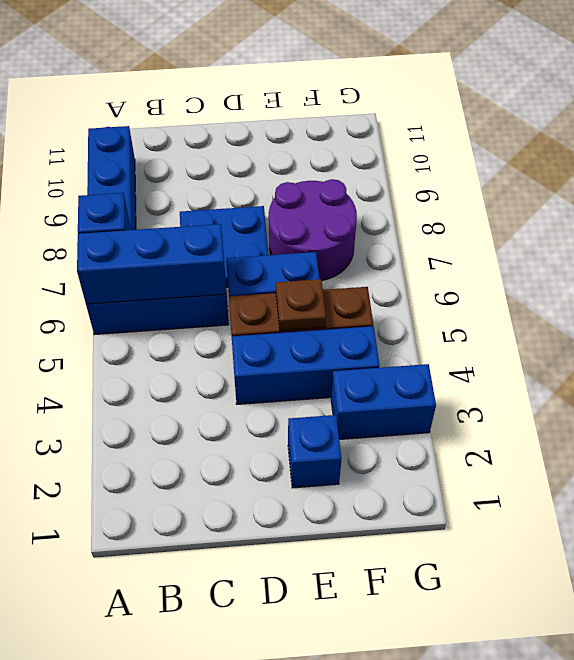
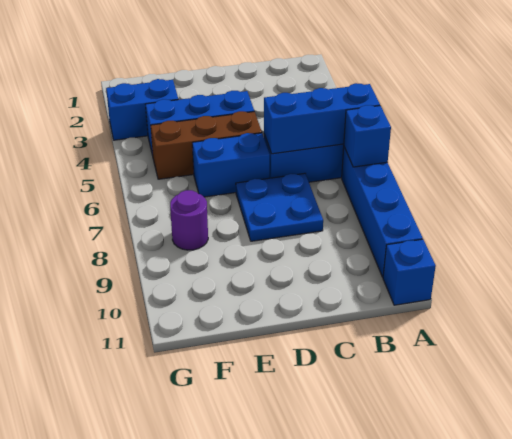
blue 1x1 brick [288,415,342,488] -> blue 1x1 brick moved to [383,239,436,305]
brown 1x1 plate [276,279,326,331] -> none
purple 2x2 round brick [269,179,357,281] -> purple 1x1 round brick [170,190,208,250]

